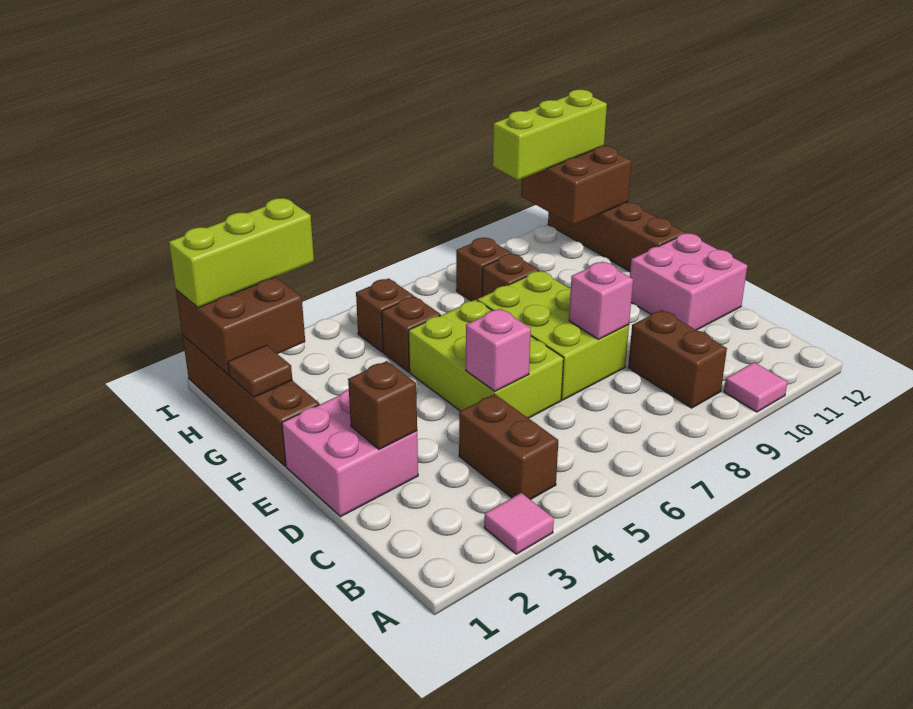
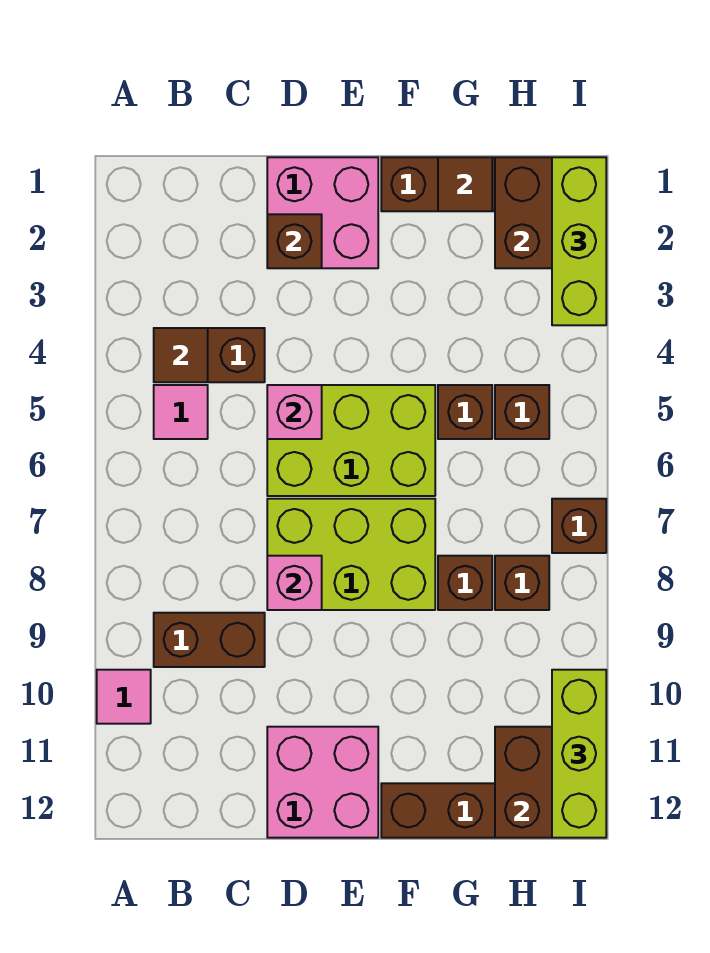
pink 1x1 tile [484,493,554,554] -> pink 1x1 tile moved to [154,385,208,439]
none -> brown 1x1 tile [154,328,208,382]
none -> brown 1x1 brick [552,499,606,553]

